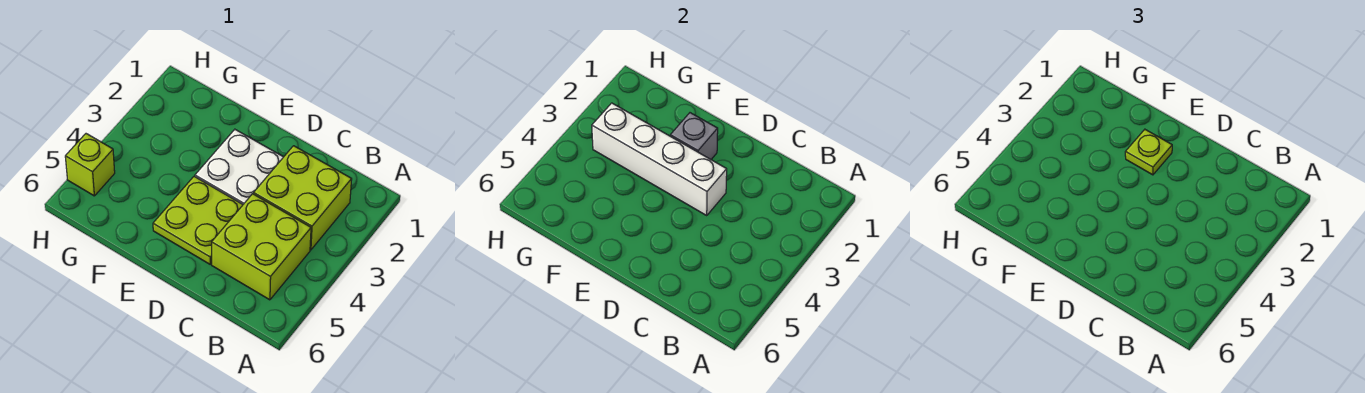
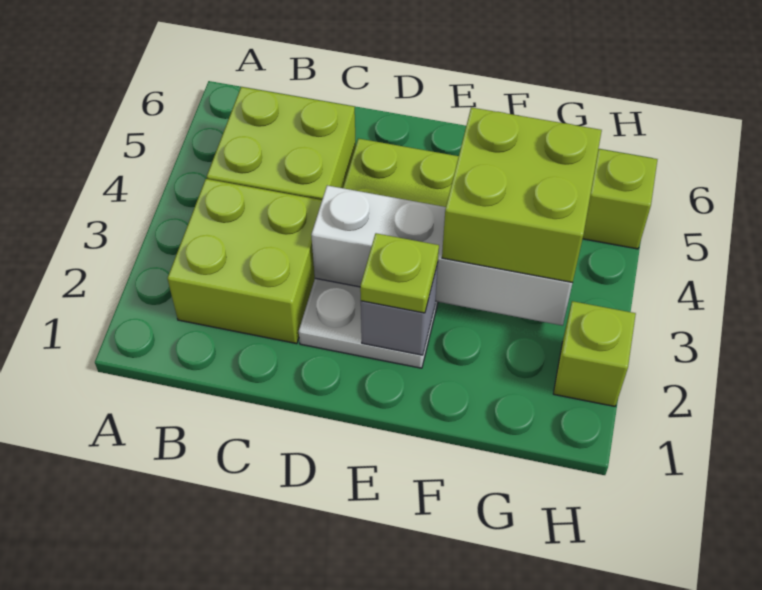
none -> lime 2x2 brick [442,107,602,283]
none -> lime 1x1 brick [553,301,636,406]

